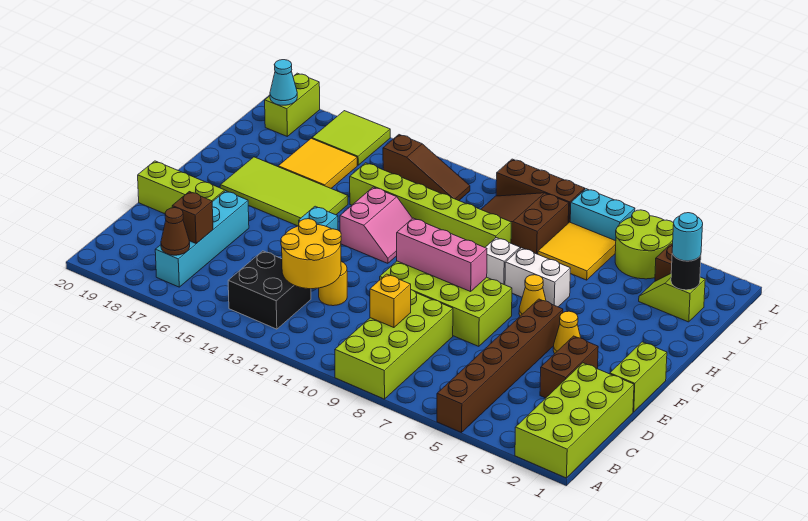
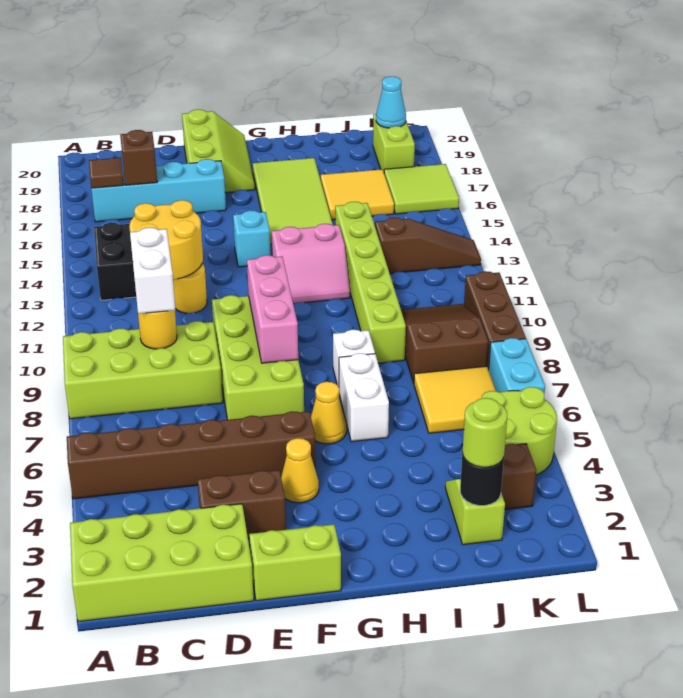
brown 1x1 cone [161,208,190,255] -> brown 1x1 tile [89,158,124,188]
yellow 1x1 brick [370,274,411,328] -> yellow 1x1 round brick [138,310,177,349]
none -> white 1x2 brick [130,228,175,314]
cyan 1x1 round brick [672,213,703,261] -> lime 1x1 round brick [463,398,507,467]
brown 1x3 slope [383,135,470,201] -> brown 1x3 slope turned to [375,217,481,273]
lime 1x2 brick [265,73,320,136] -> lime 1x2 brick turned to [373,114,415,172]

